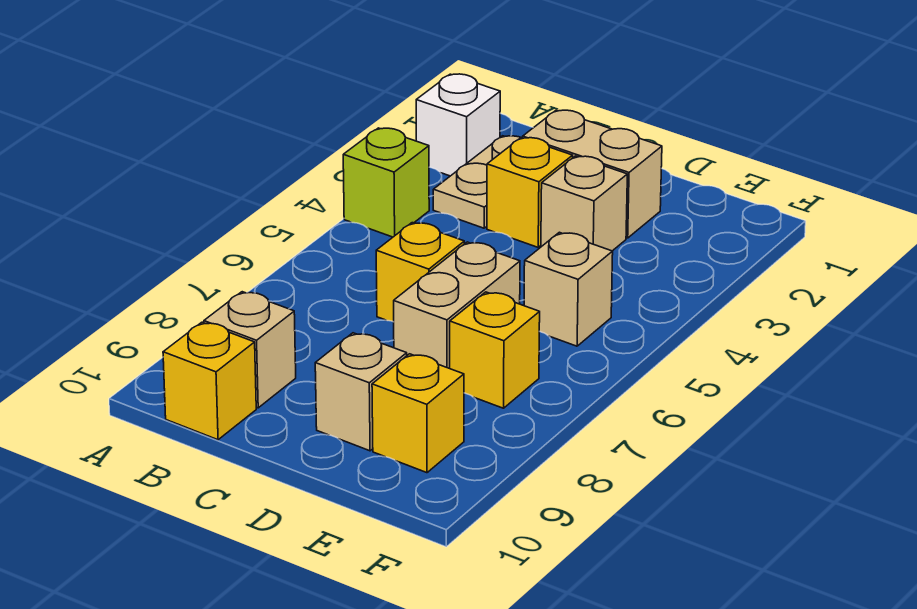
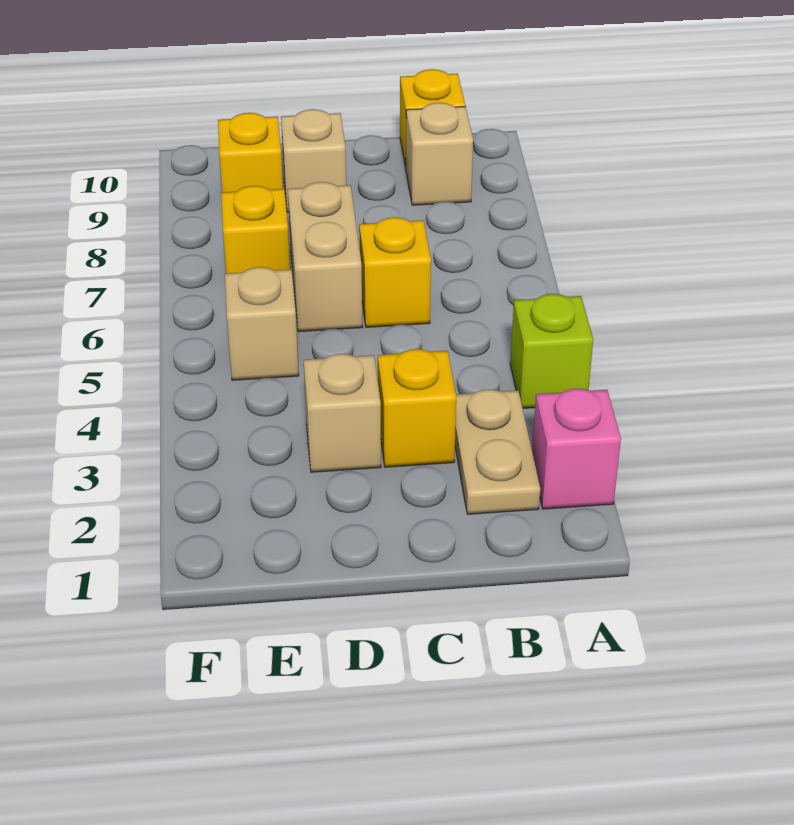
white 1x1 brick [416,74,500,176] -> pink 1x1 brick [532,389,621,509]
tan 1x2 brick [523,110,662,238] -> none

